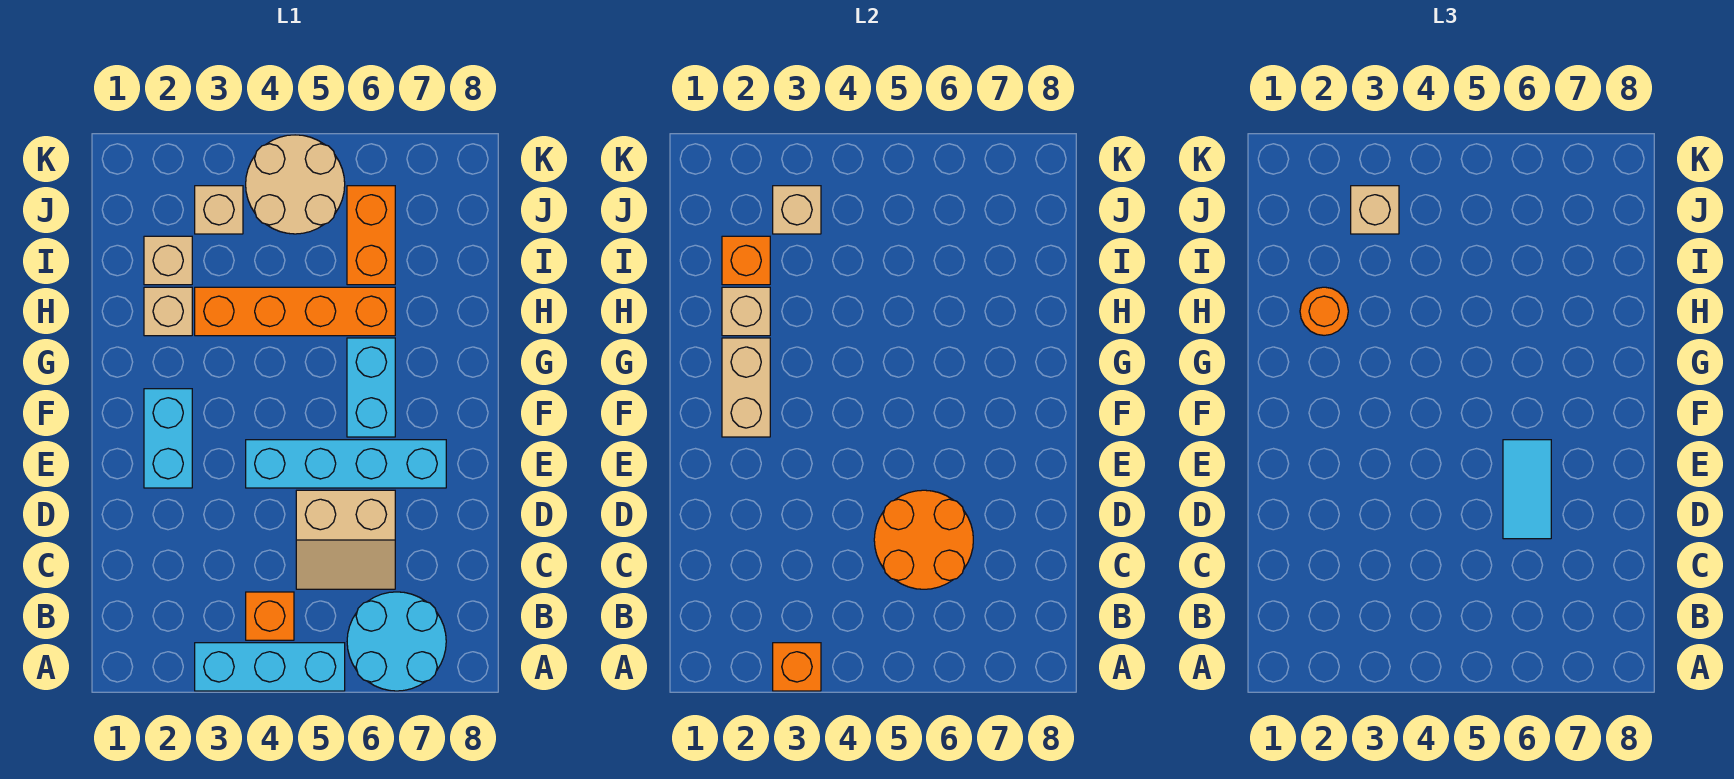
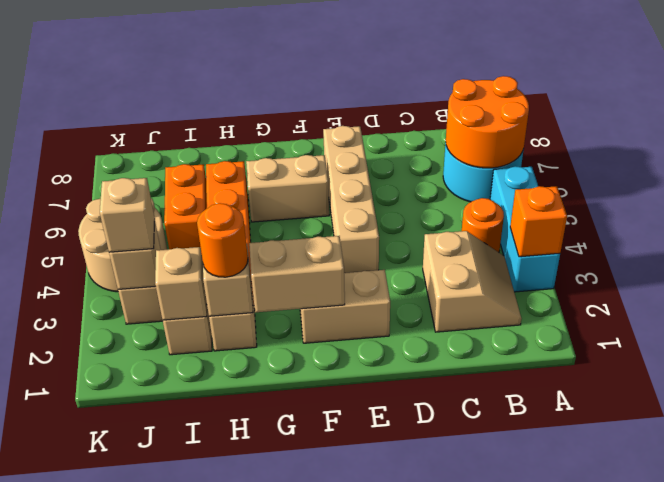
orange 1x1 brick [246,592,294,640] -> orange 1x1 round brick [462,198,504,252]
tan 2x2 slope [296,490,395,589] -> tan 2x2 slope moved to [423,231,521,332]
orange 2x2 round brick [874,490,973,589] -> orange 2x2 round brick moved to [446,76,529,168]
cyan 1x2 tile [1503,440,1551,539] -> none
cyan 1x2 brick [144,389,192,488] -> tan 1x2 brick [300,270,390,343]
cyan 1x4 brick [246,440,446,488] -> tan 1x4 brick [323,126,379,273]
cyan 1x2 brick [347,338,395,437] -> tan 1x2 brick [246,155,329,222]
orange 1x1 brick [722,236,770,285] -> tan 1x1 brick [155,247,207,320]
orange 1x2 brick [347,186,395,285] -> orange 1x2 brick turned to [164,164,207,249]

